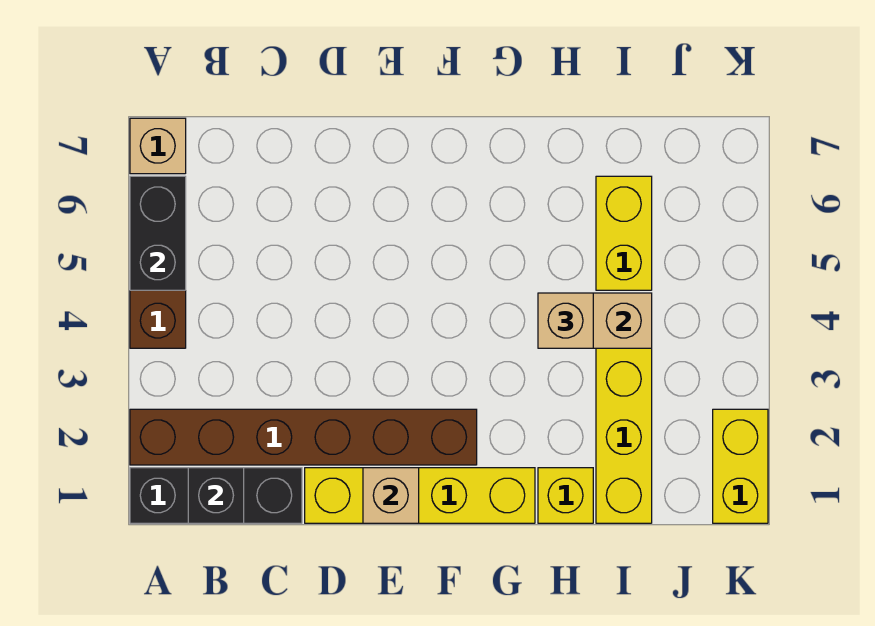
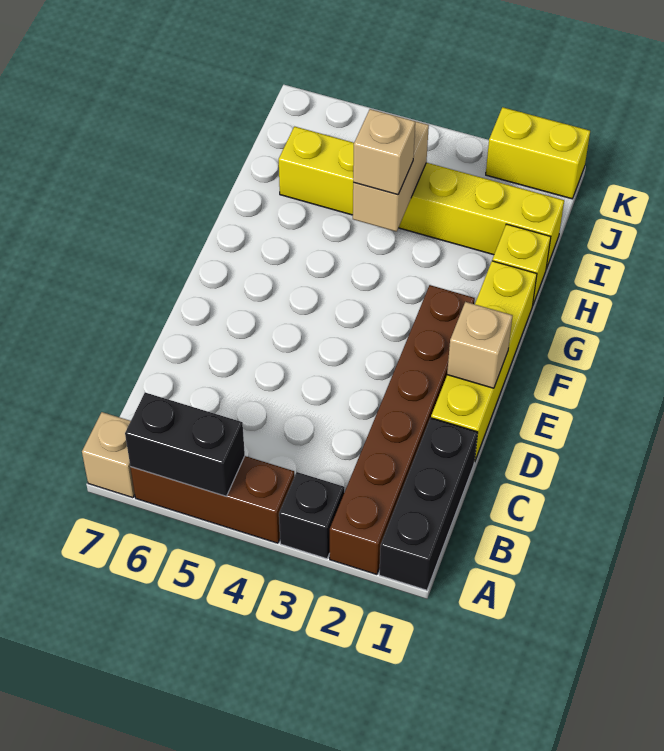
black 1x1 brick [188,468,244,523] -> black 1x1 brick moved to [279,472,344,559]

